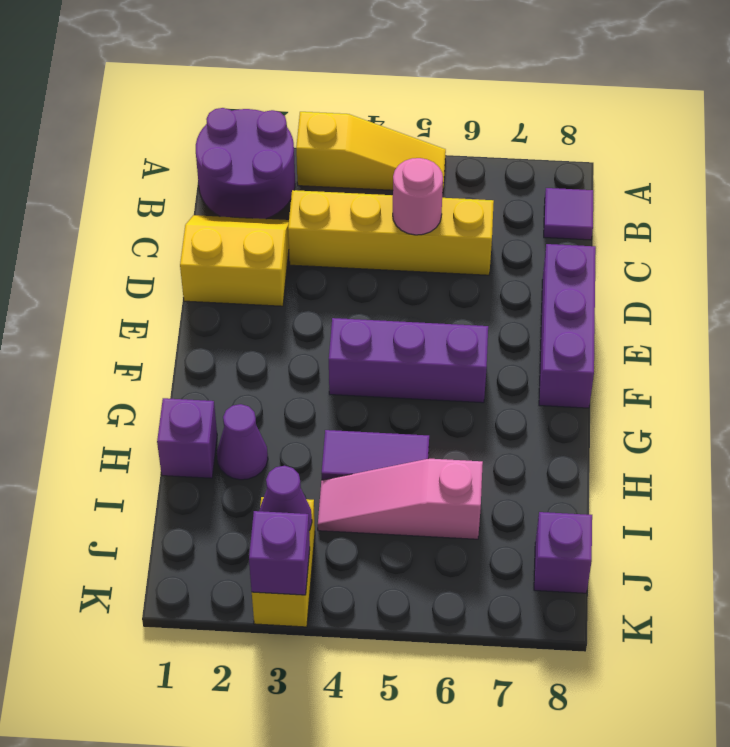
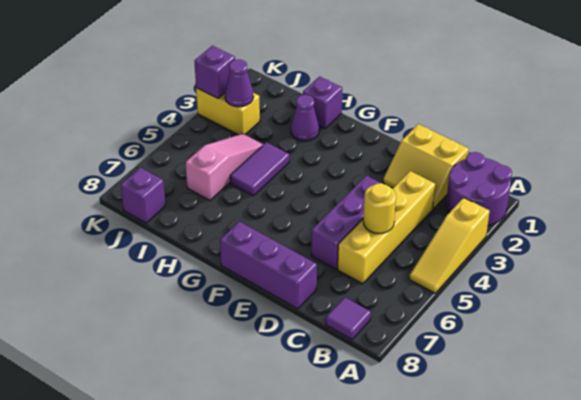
yellow 2x2 slope [180,215,289,306] -> yellow 2x2 slope turned to [383,124,469,209]
pink 1x1 round brick [393,158,443,235] -> yellow 1x1 round brick [363,183,396,233]
purple 1x3 brick [329,318,488,403] -> purple 1x3 brick moved to [311,176,380,269]

